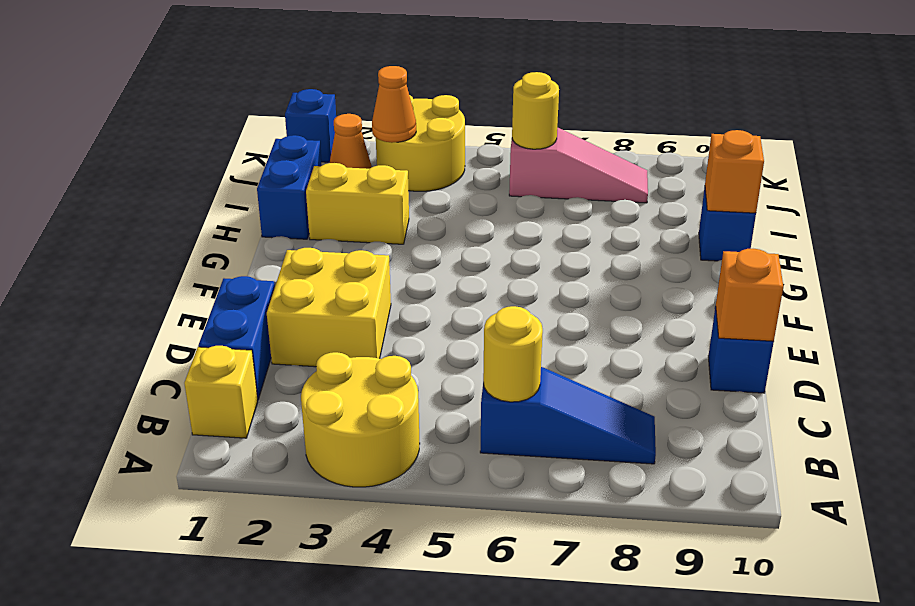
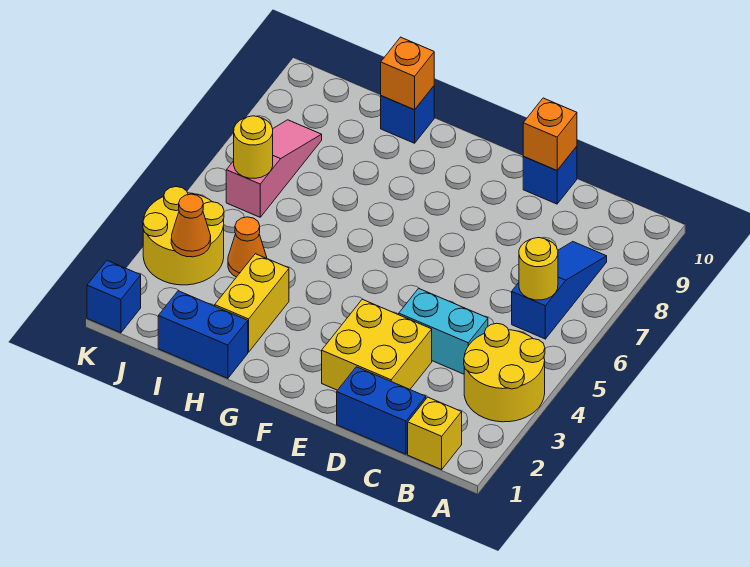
none -> cyan 1x2 brick [399,288,488,374]
orange 1x1 cone [330,114,372,169] -> orange 1x1 cone moved to [228,217,267,277]

